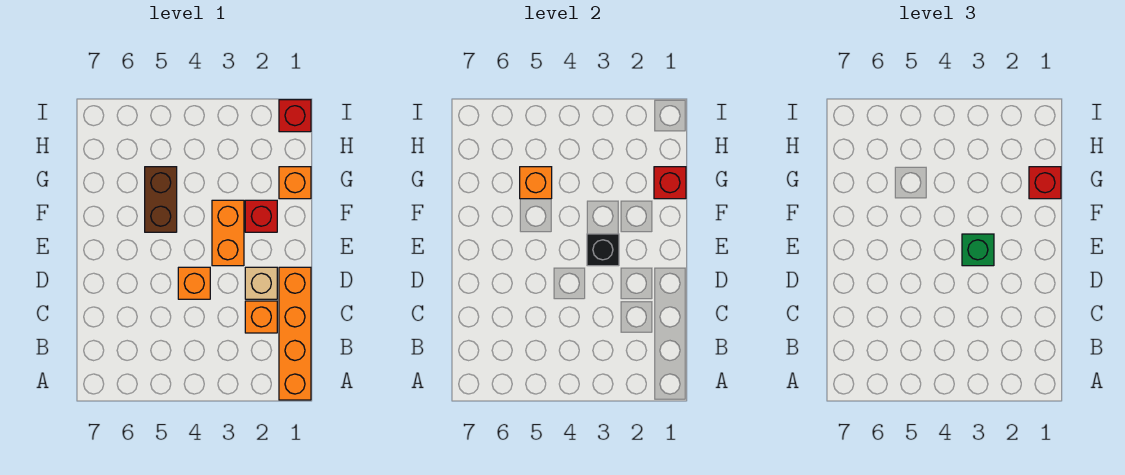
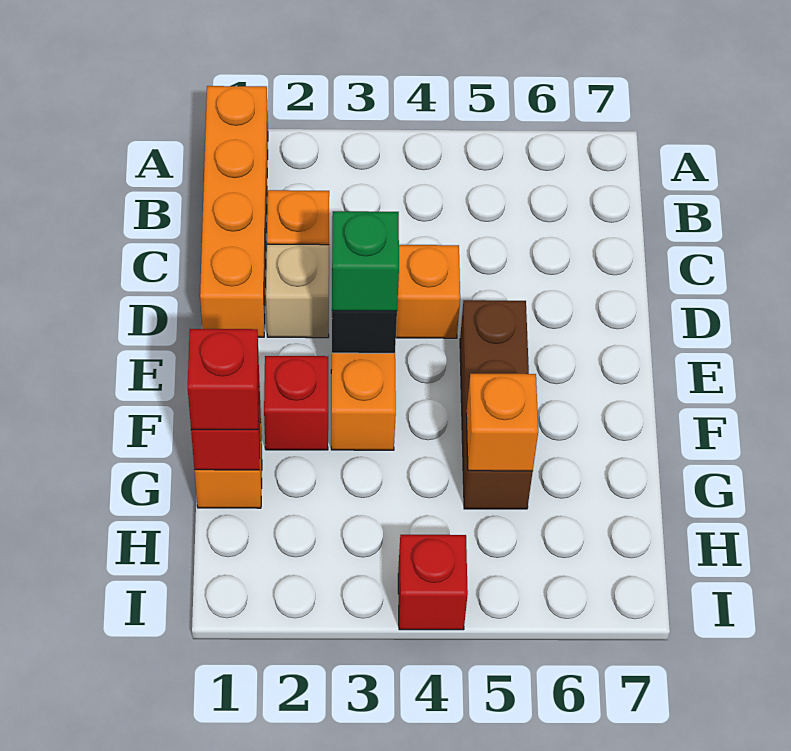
brown 1x2 brick [145,167,177,232] -> brown 1x3 brick [460,300,533,509]
red 1x1 brick [279,100,311,132] -> red 1x1 brick moved to [398,535,468,630]

